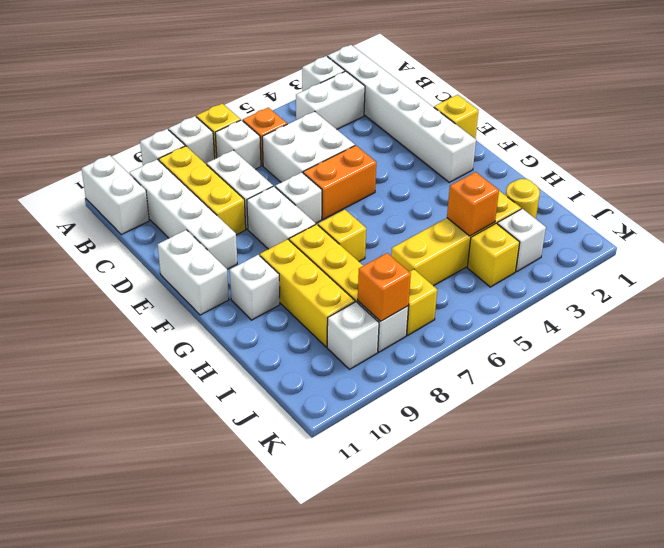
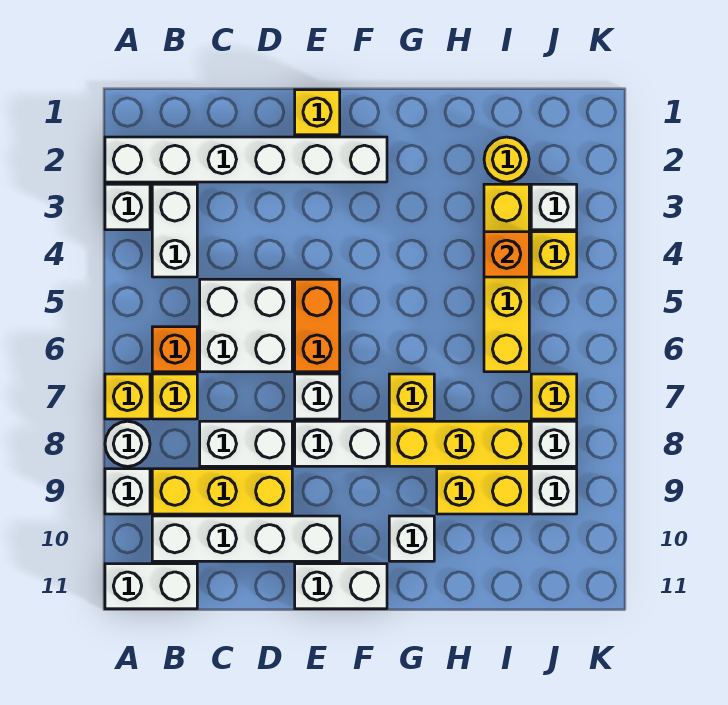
white 1x1 brick [169,116,215,165] -> white 1x1 round brick [105,421,150,466]
white 1x1 brick [215,120,261,169] -> yellow 1x1 brick [152,374,197,419]
yellow 1x3 brick [260,239,355,347] -> yellow 1x2 brick [437,469,529,514]
orange 1x1 brick [358,253,411,321] -> none

